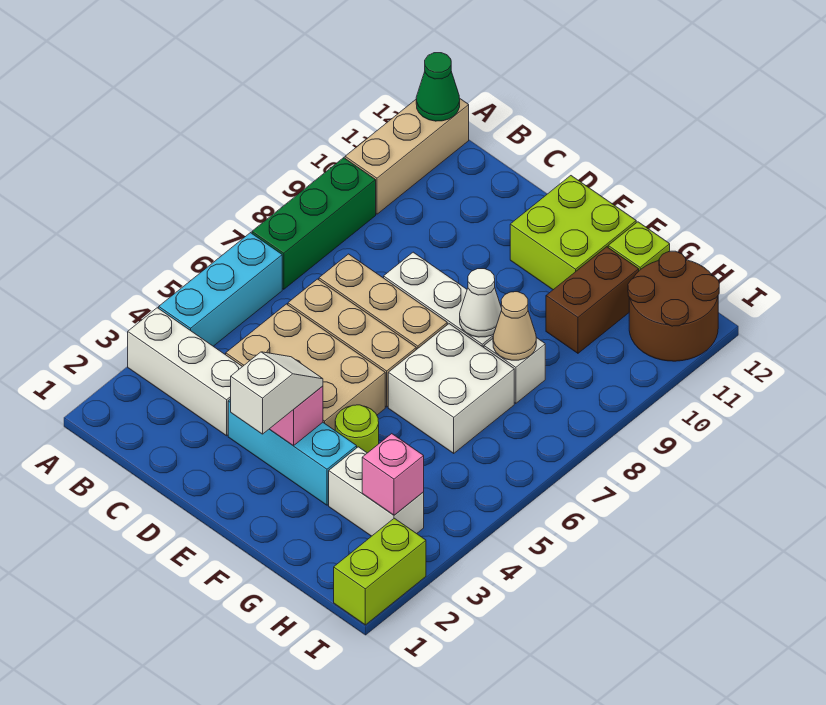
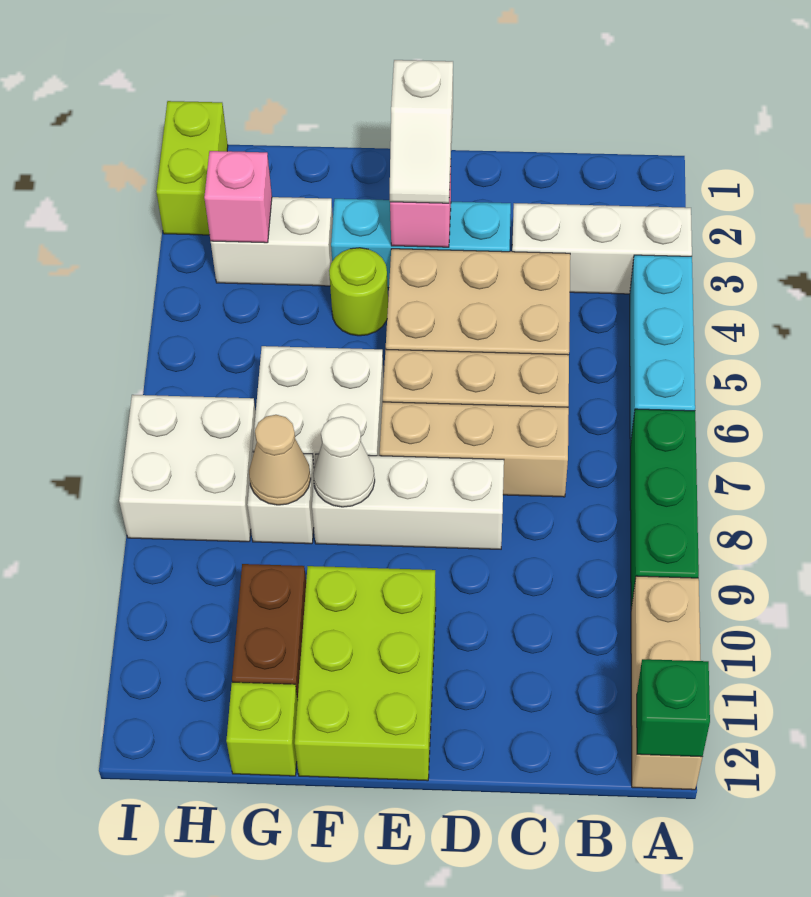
green 1x1 cone [416,53,460,121] -> green 1x1 brick [637,659,710,757]
lime 2x2 brick [510,176,636,290] -> lime 2x3 brick [295,566,436,781]
none -> white 2x2 brick [119,395,256,542]
brown 2x2 round brick [628,251,719,361] -> none

